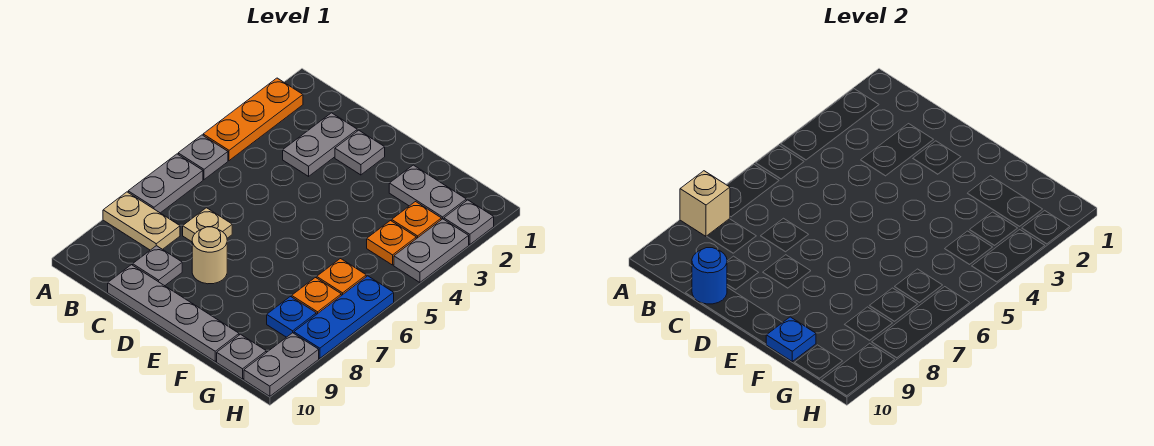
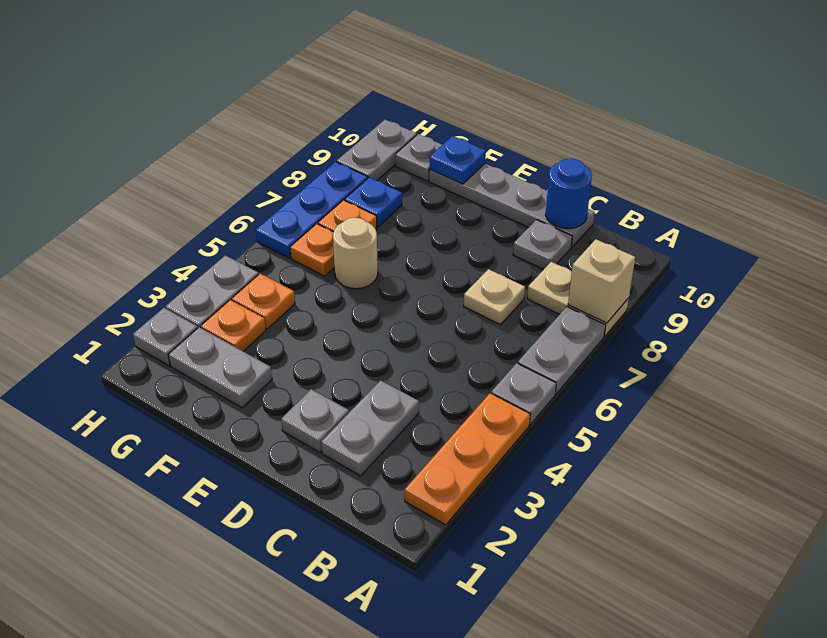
tan 1x1 round brick [192,227,227,284] -> tan 1x1 round brick moved to [333,218,378,289]

